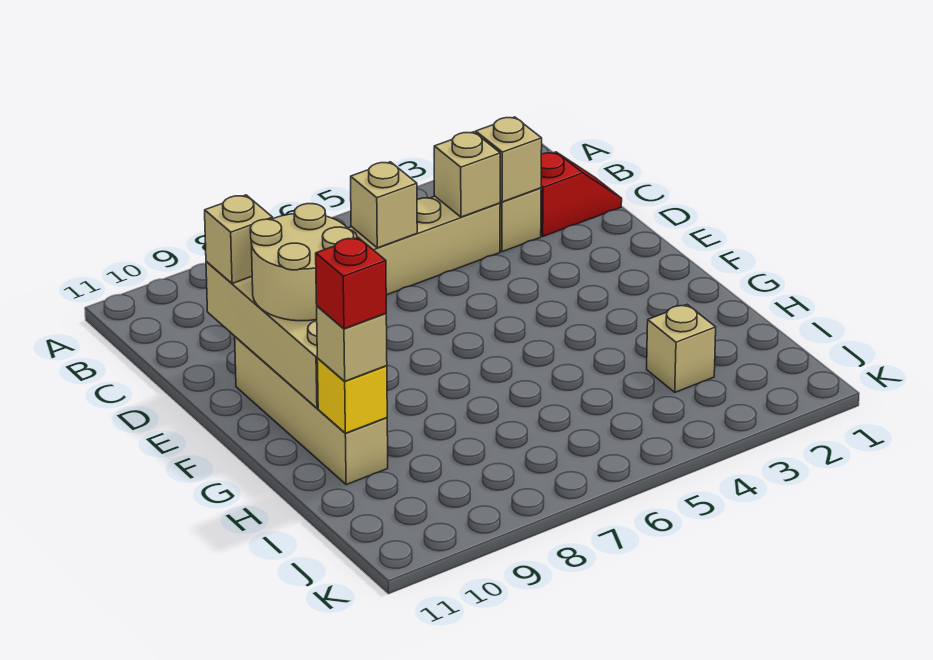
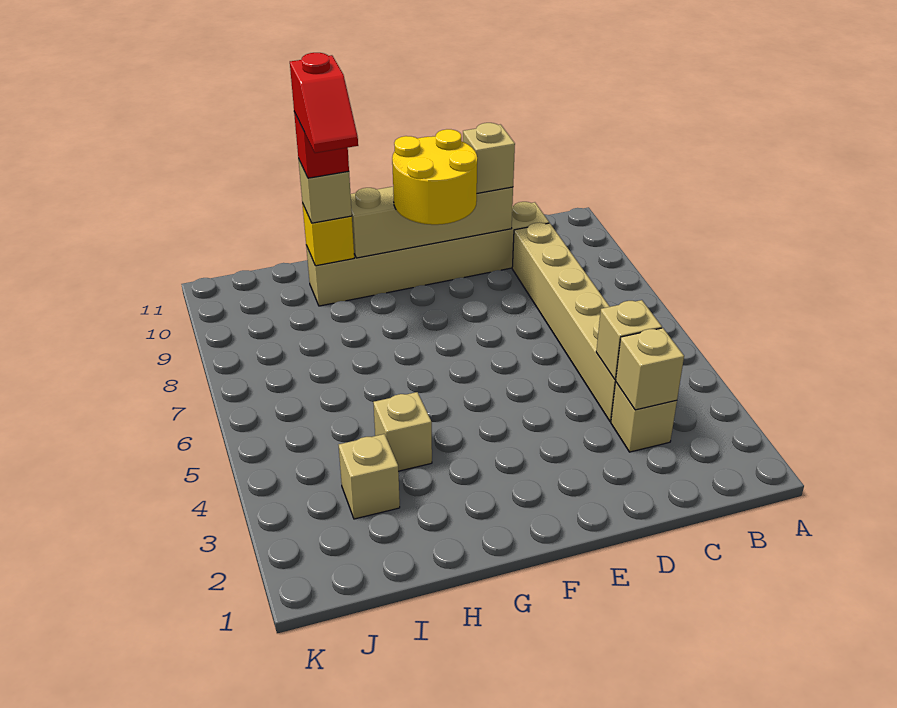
red 1x2 slope [541,152,622,236] -> red 1x2 slope moved to [290,53,358,153]
tan 1x1 brick [351,162,417,248] -> tan 1x1 brick moved to [373,392,432,471]
tan 2x2 round brick [250,204,354,321] -> yellow 2x2 round brick [392,129,477,225]
tan 1x4 brick [235,337,388,485] -> tan 1x6 brick [306,202,549,306]

